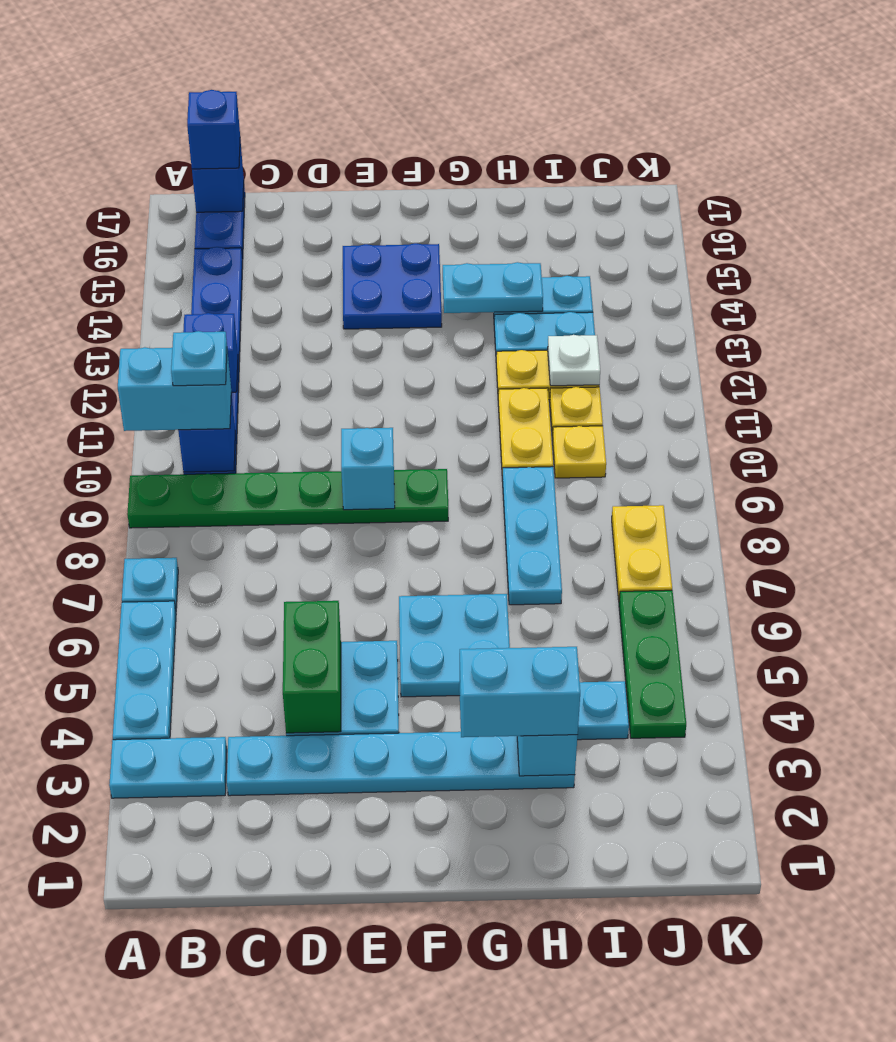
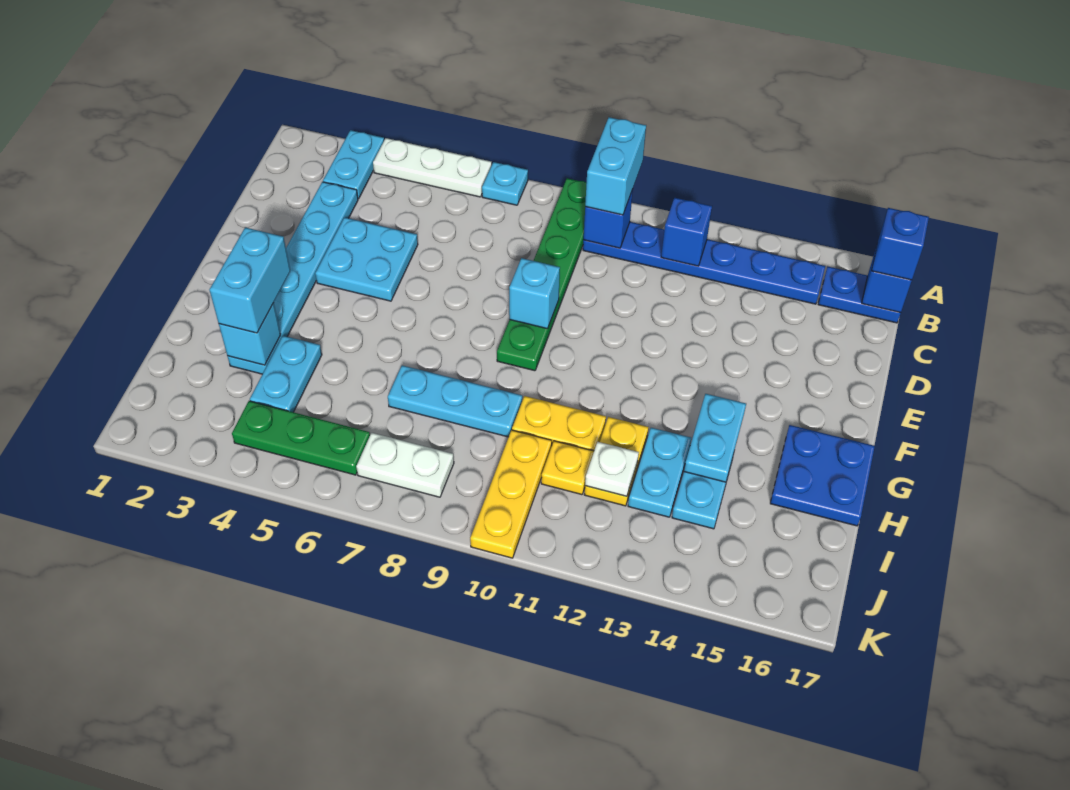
cyan 1x3 plate [113,601,176,740] -> white 1x3 plate [373,138,492,197]
cyan 1x1 plate [171,331,227,386] -> none
green 1x2 brick [283,601,341,733] -> none
blue 2x2 plate [343,243,442,329] -> blue 2x2 plate moved to [770,425,875,526]
cyan 2x2 plate [399,594,510,697] -> none
yellow 1x1 plate [552,426,606,478] -> yellow 1x3 plate [470,430,552,558]
yellow 1x2 plate [612,505,672,600] -> white 1x2 plate [356,433,454,497]

